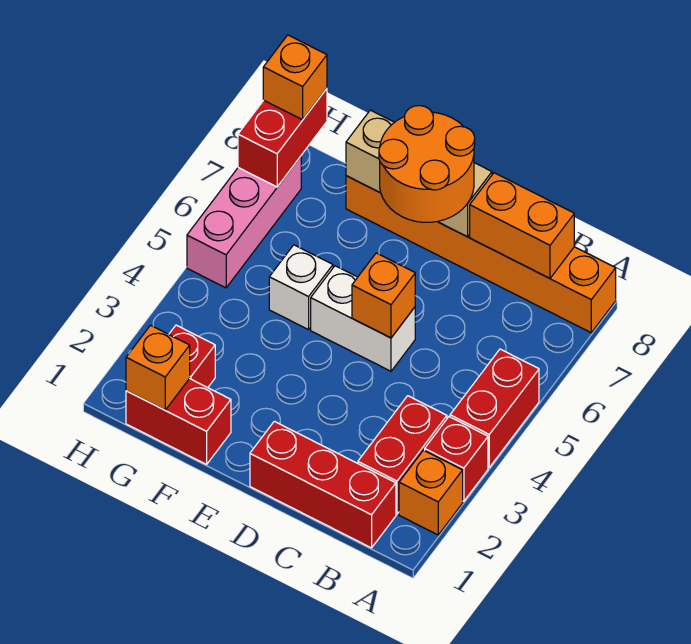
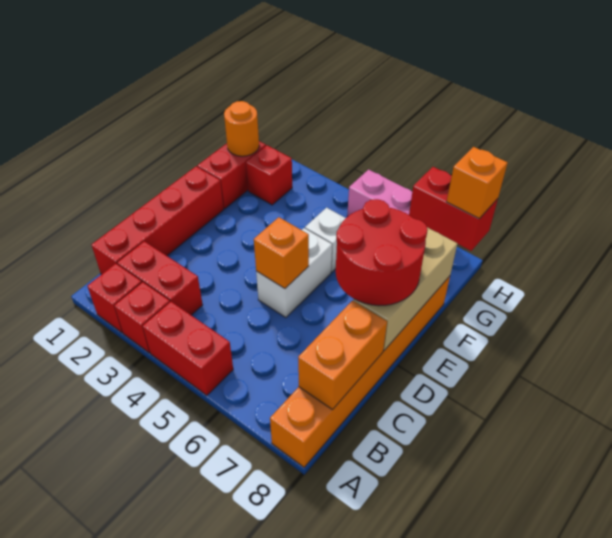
orange 1x1 brick [399,450,463,535] -> red 1x1 brick [87,264,142,333]
red 1x3 brick [250,421,396,548] -> red 1x4 brick [92,166,224,274]
orange 2x2 round brick [379,106,475,222] -> red 2x2 round brick [336,199,428,306]
orange 1x1 brick [126,325,190,410] -> orange 1x1 round brick [224,101,259,156]

